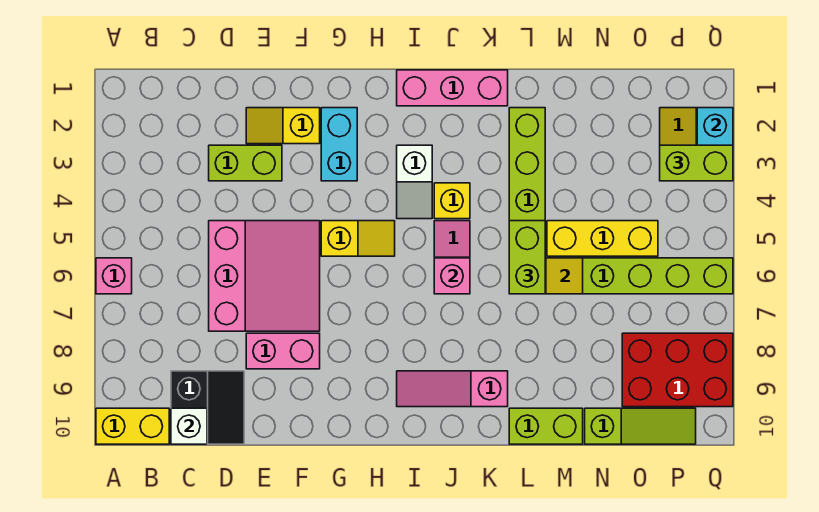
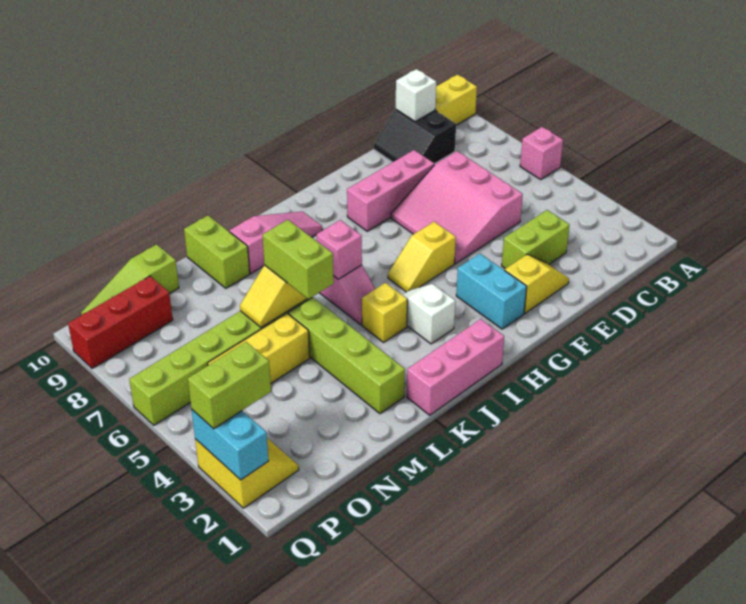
pink 1x2 brick [246,333,320,369] -> pink 1x3 brick [347,150,434,231]
lime 1x2 brick [509,408,583,444] -> lime 1x2 brick turned to [184,216,250,288]
red 2x3 brick [622,333,733,407] -> red 1x3 brick [68,276,173,368]

